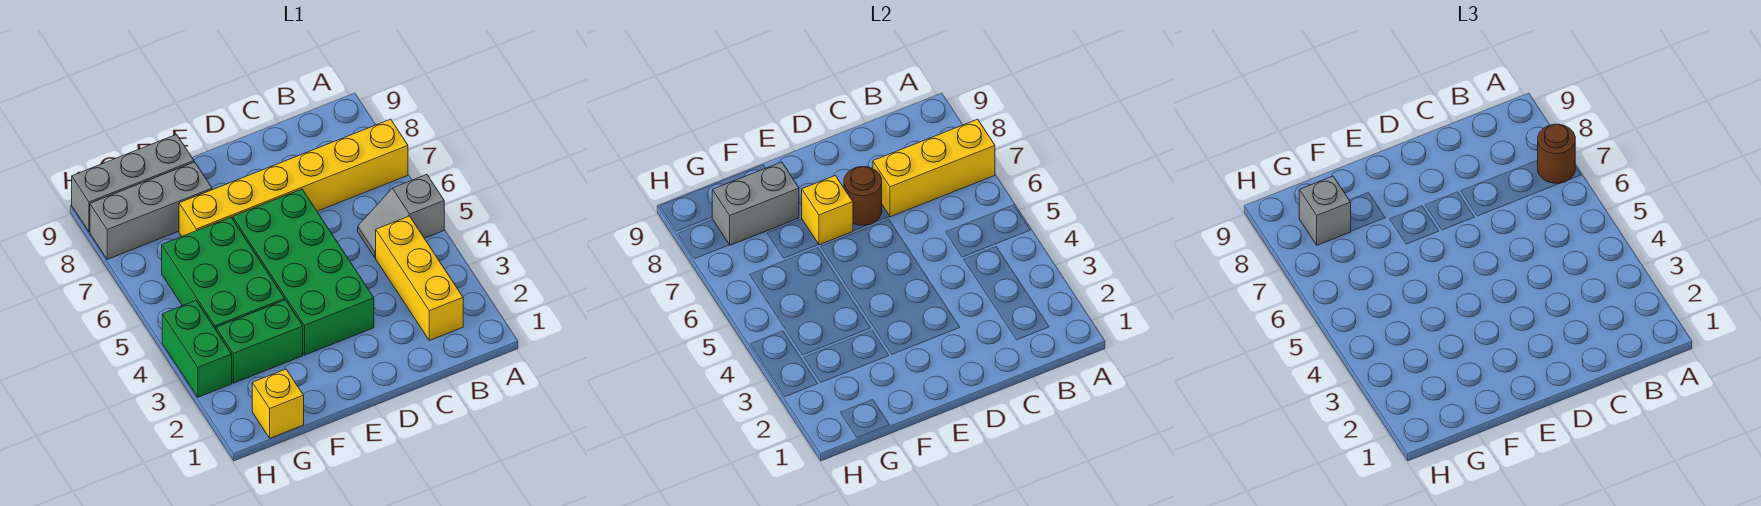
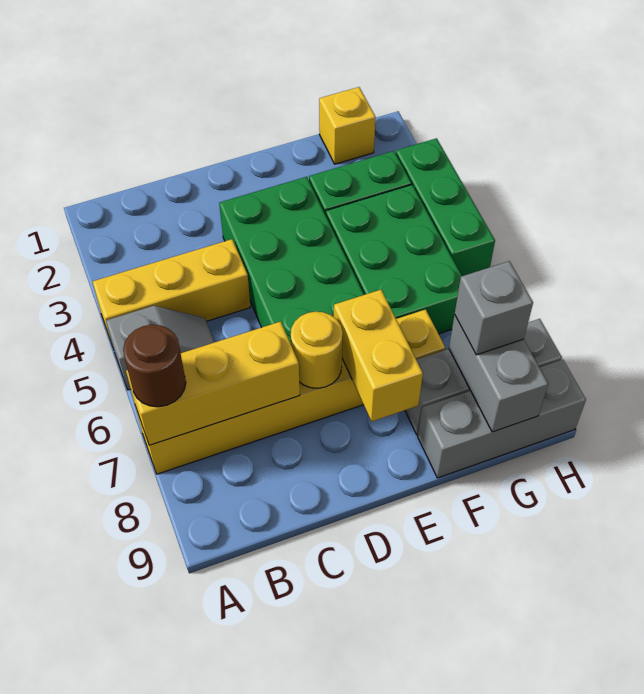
yellow 1x3 brick [376,216,463,340] -> yellow 1x3 brick turned to [92,239,250,346]
brown 1x1 round brick [844,167,882,225] -> yellow 1x1 round brick [291,312,343,388]
yellow 1x1 brick [802,176,853,245] -> yellow 1x2 brick [334,290,423,421]
grey 1x2 brick [712,162,799,245] -> grey 1x2 brick turned to [449,315,548,432]
green 1x2 brick [162,301,232,397] -> green 1x3 brick [396,138,495,276]

